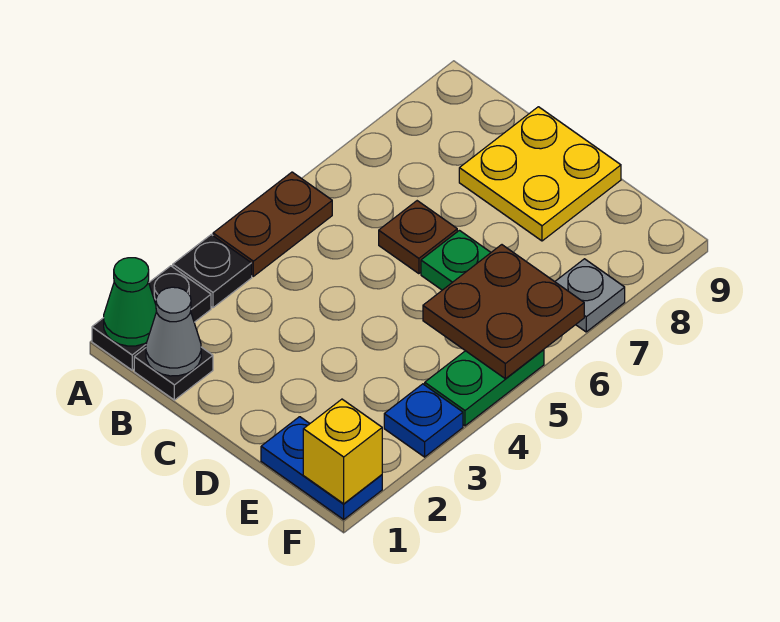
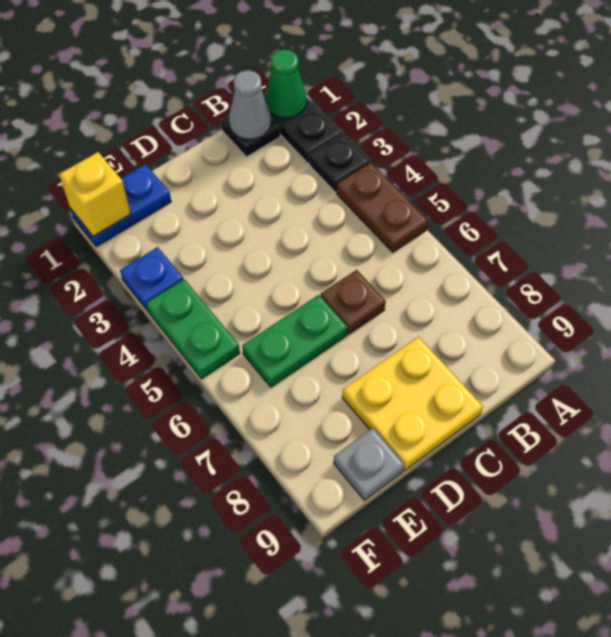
brown 2x2 plate [423,245,584,379] -> none
grey 1x1 plate [555,259,625,332] -> grey 1x1 plate moved to [334,428,404,500]

